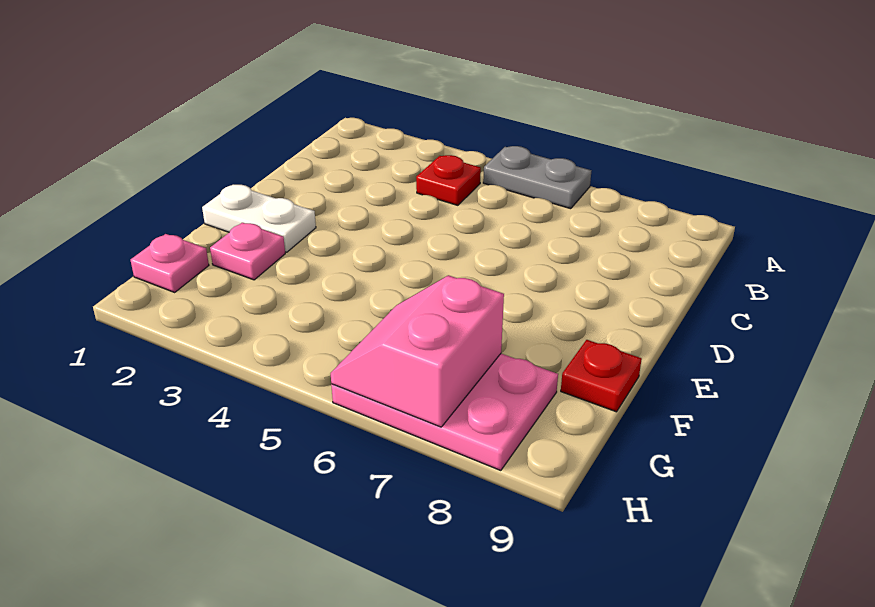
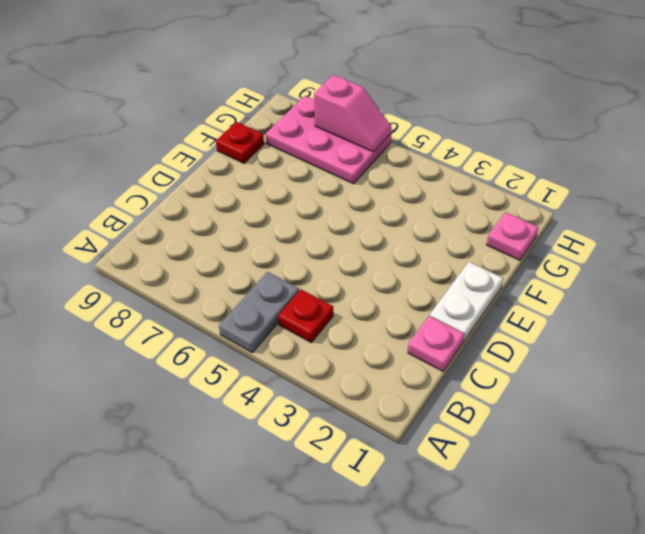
grey 1x2 plate [483,146,591,209] -> grey 1x2 plate turned to [219,272,299,353]
white 1x2 plate [202,185,316,252] -> white 1x2 plate turned to [430,262,503,342]
pink 1x1 plate [210,223,285,280] -> pink 1x1 plate moved to [408,316,464,371]
pink 2x2 slope [331,275,504,427] -> pink 1x2 slope [314,75,392,152]

